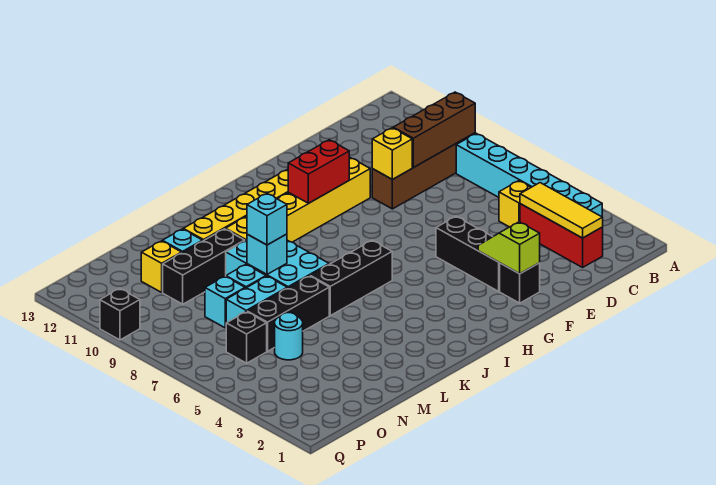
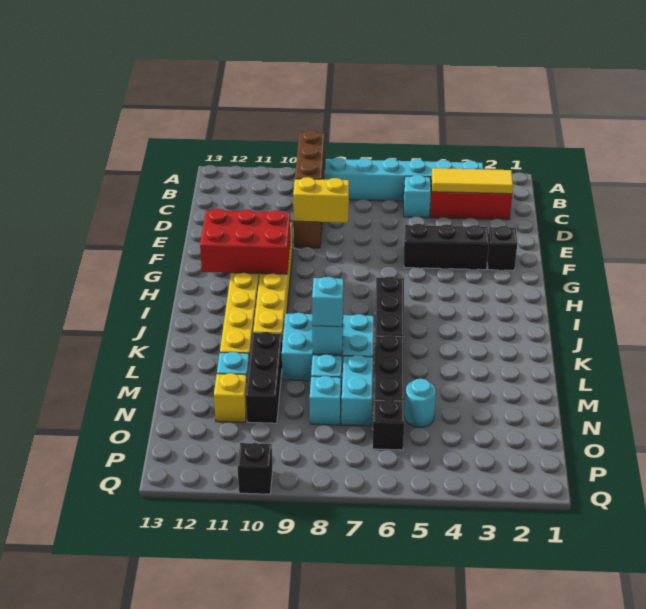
yellow 1x1 brick [499,181,531,227] -> cyan 1x1 brick [404,175,431,218]
yellow 1x1 brick [372,128,412,180] -> yellow 1x2 brick [293,177,349,223]
lime 1x2 slope [478,222,540,274] -> none
red 1x2 brick [288,140,349,203] -> red 2x3 brick [200,209,291,274]

